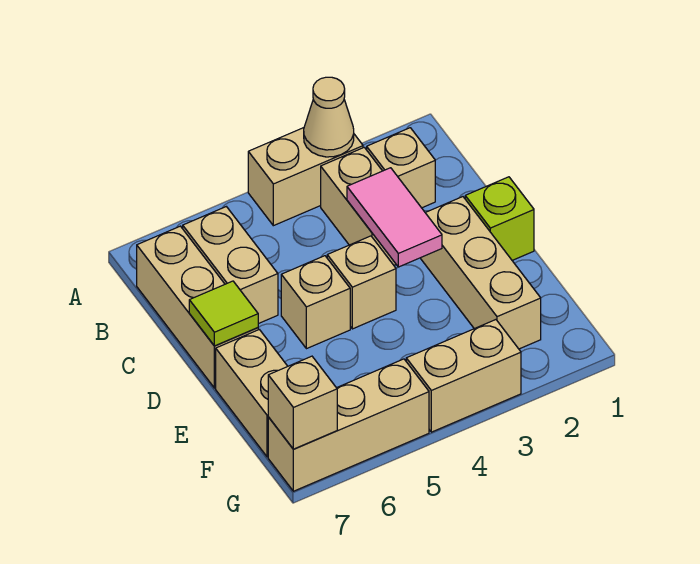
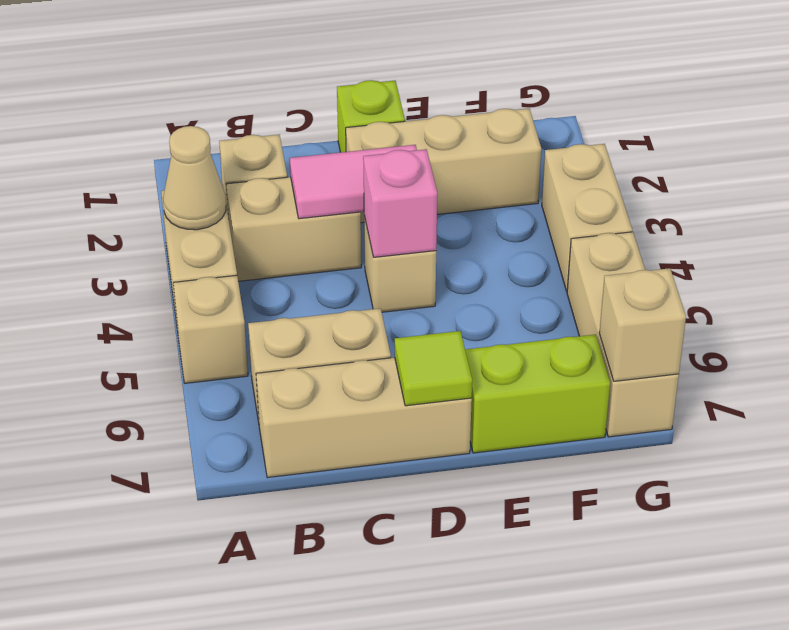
none -> pink 1x1 brick [363,149,437,257]
tan 1x1 brick [281,256,350,349] -> tan 1x1 brick moved to [173,275,248,383]
tan 1x2 brick [216,330,288,457] -> lime 1x2 brick [465,334,610,453]

